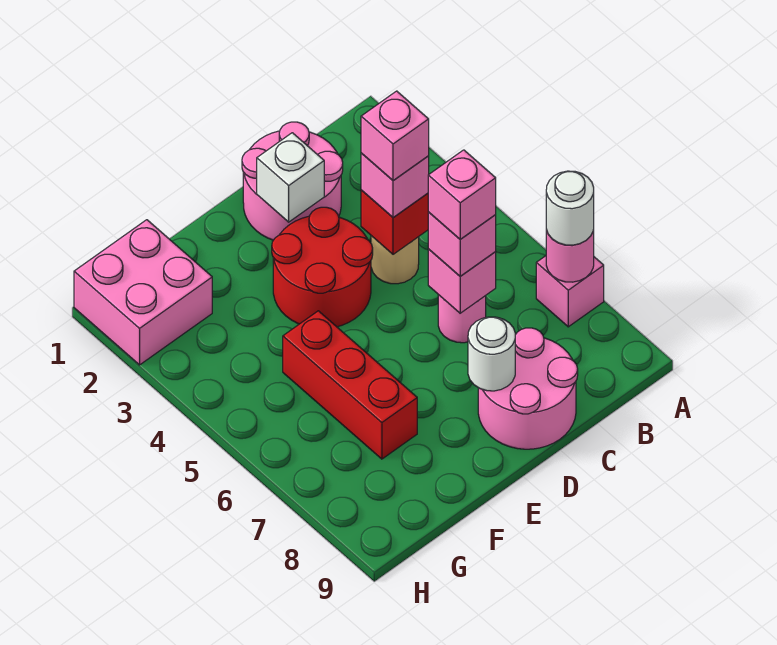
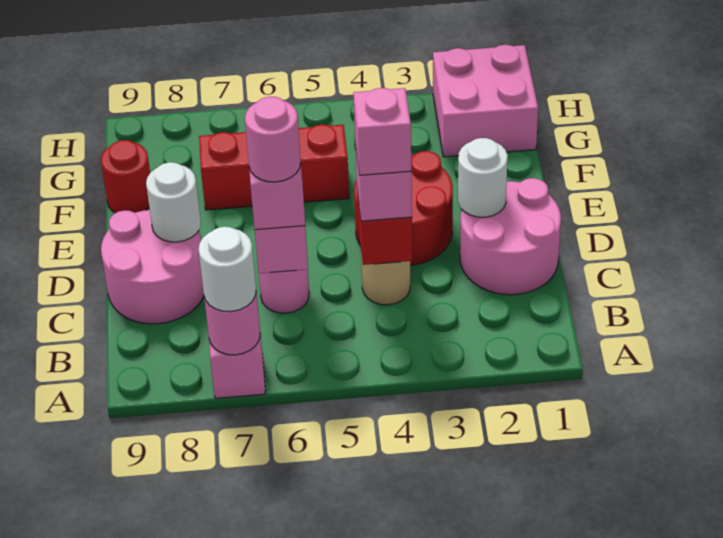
pink 1x1 brick [428,150,496,239] -> pink 1x1 round brick [245,97,301,182]
white 1x1 brick [257,133,324,222] -> white 1x1 round brick [458,138,508,217]
none -> red 1x1 round brick [101,140,150,213]

